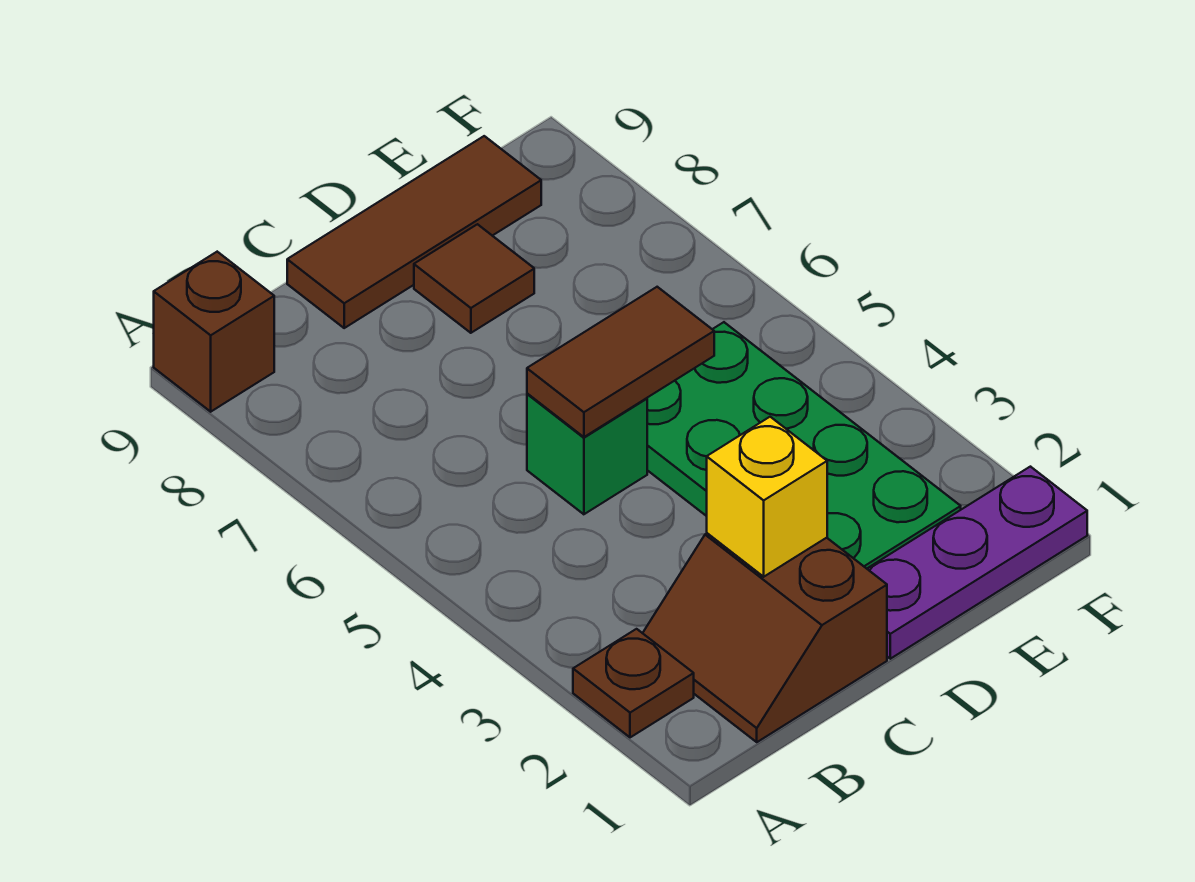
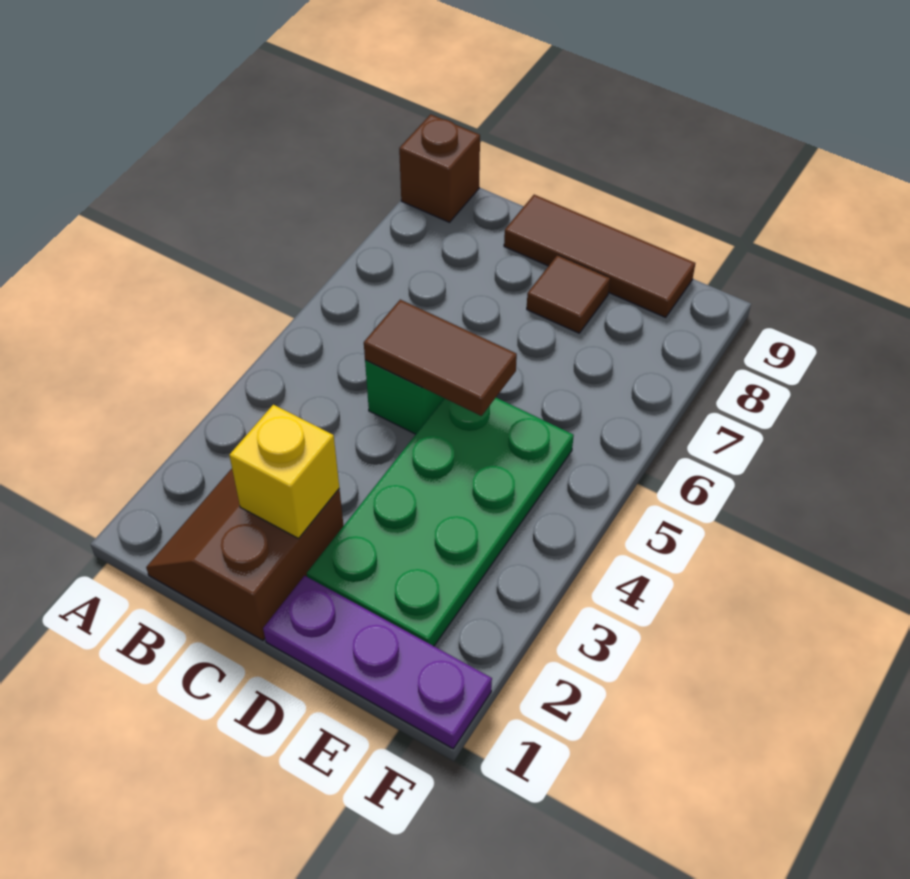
brown 1x1 plate [573,629,694,737] -> none

